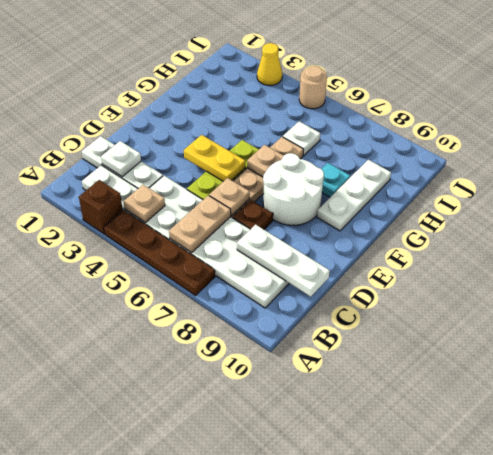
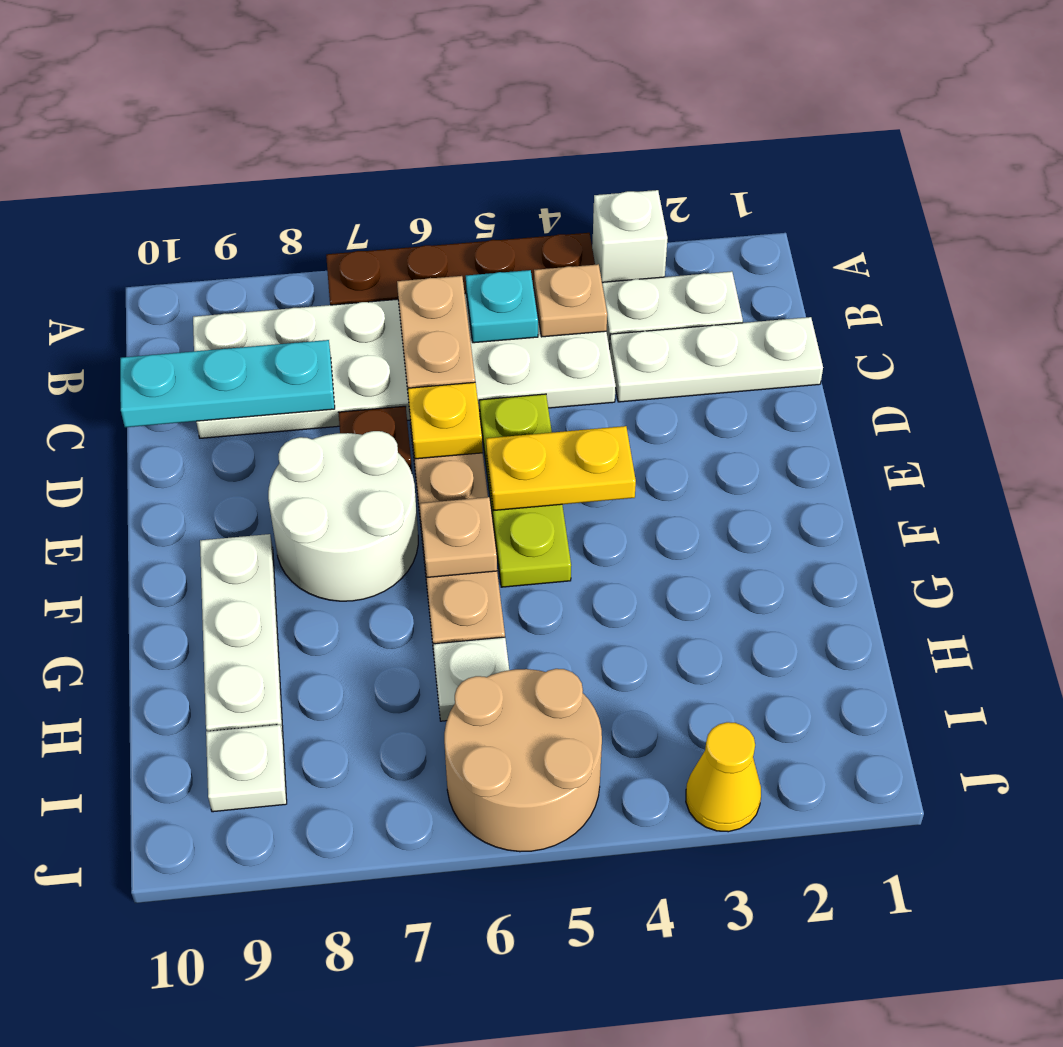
brown 1x1 brick [79,180,123,234] -> white 1x1 brick [592,190,668,282]
white 1x1 plate [101,141,141,177] -> white 1x1 plate moved to [206,725,287,812]
white 1x3 plate [237,225,330,297] -> cyan 1x3 plate [120,340,335,427]
tan 1x1 plate [209,178,250,216] -> yellow 1x1 plate [408,382,483,459]
cyan 1x1 plate [322,163,350,197] -> cyan 1x1 plate moved to [466,270,538,343]
tan 1x1 round brick [299,66,327,109] -> tan 2x2 round brick [444,669,602,852]

